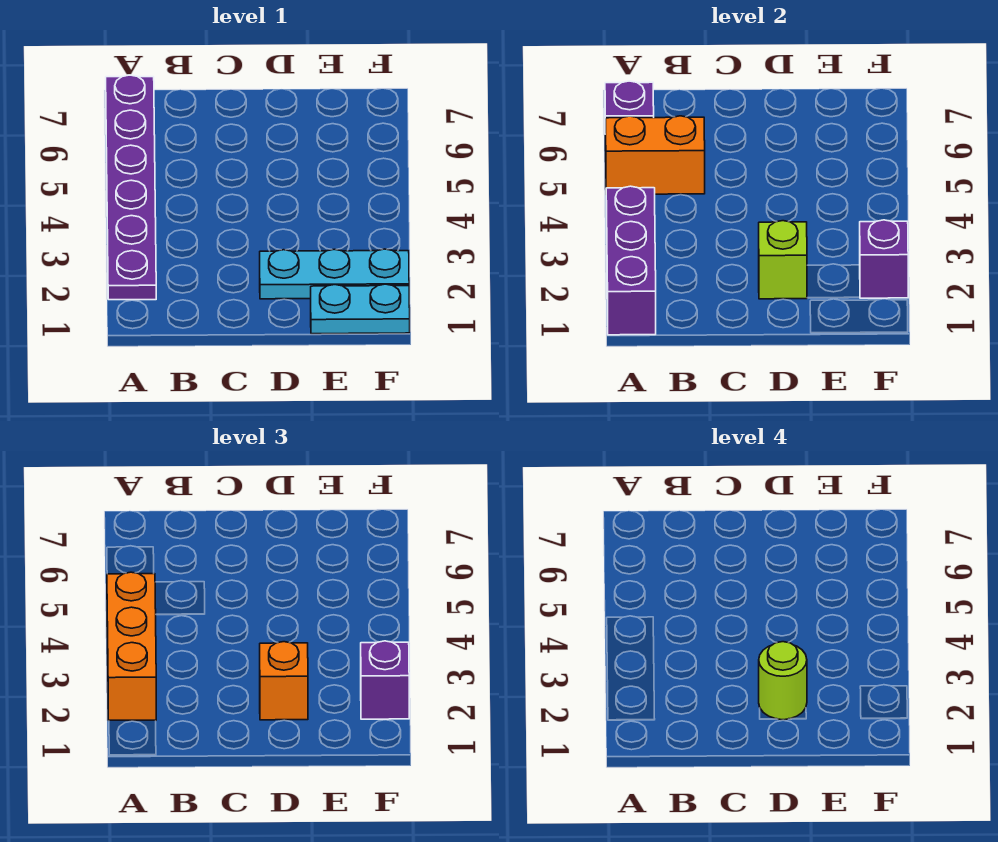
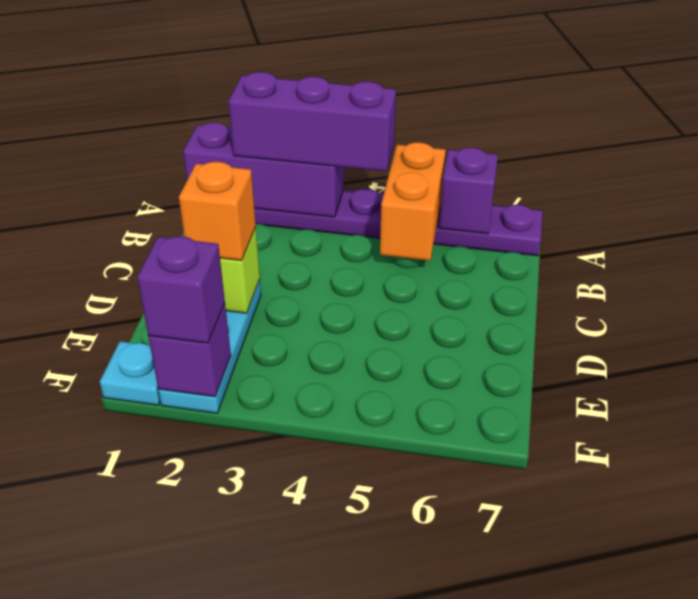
orange 1x3 brick [107,572,156,720] -> purple 1x3 brick [228,72,396,171]
lime 1x1 round brick [759,642,807,720] -> none
cyan 1x2 plate [311,284,410,334] -> cyan 1x1 plate [100,341,160,405]

